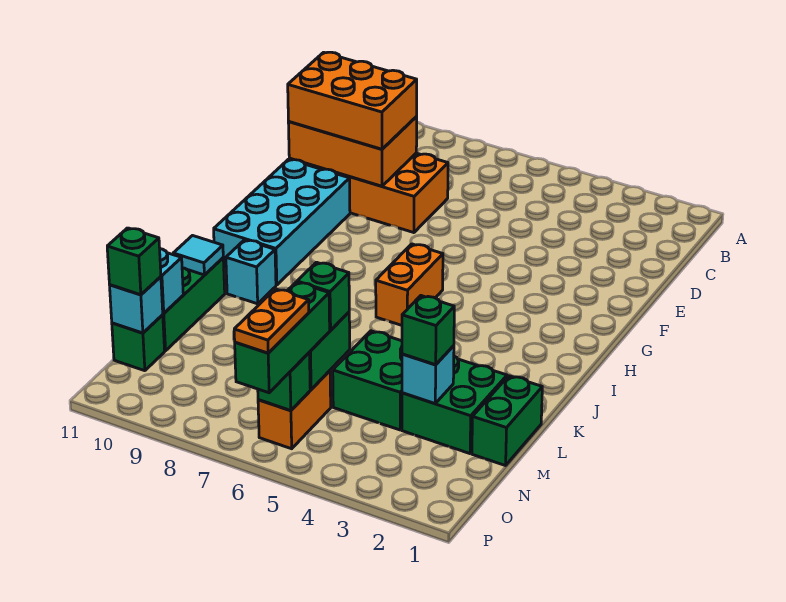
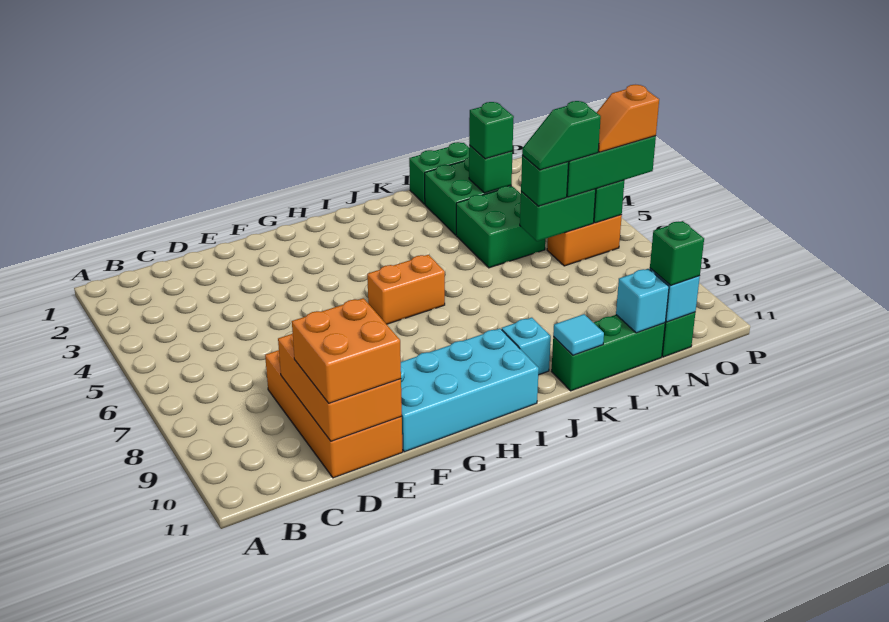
orange 2x3 brick [288,52,417,149] -> orange 2x2 brick [292,298,401,403]
cyan 1x1 brick [402,346,454,404] -> green 1x1 brick [469,145,512,193]
none -> green 1x2 slope [522,101,601,170]
orange 1x2 plate [234,289,309,353] -> orange 1x2 slope [597,85,659,152]

